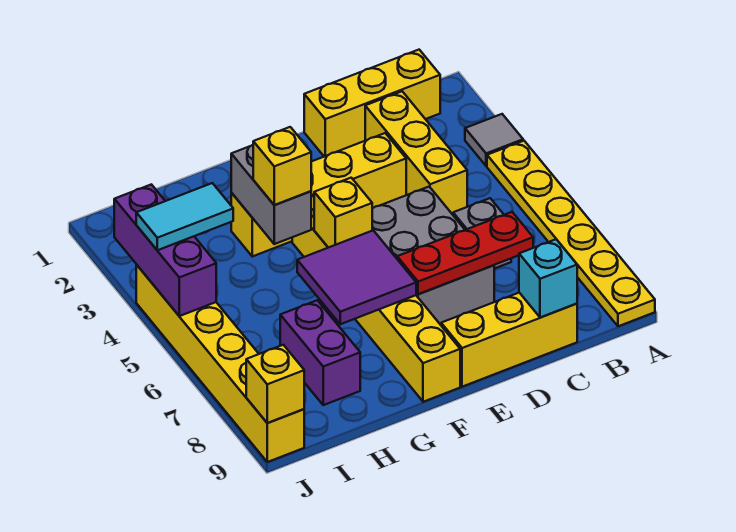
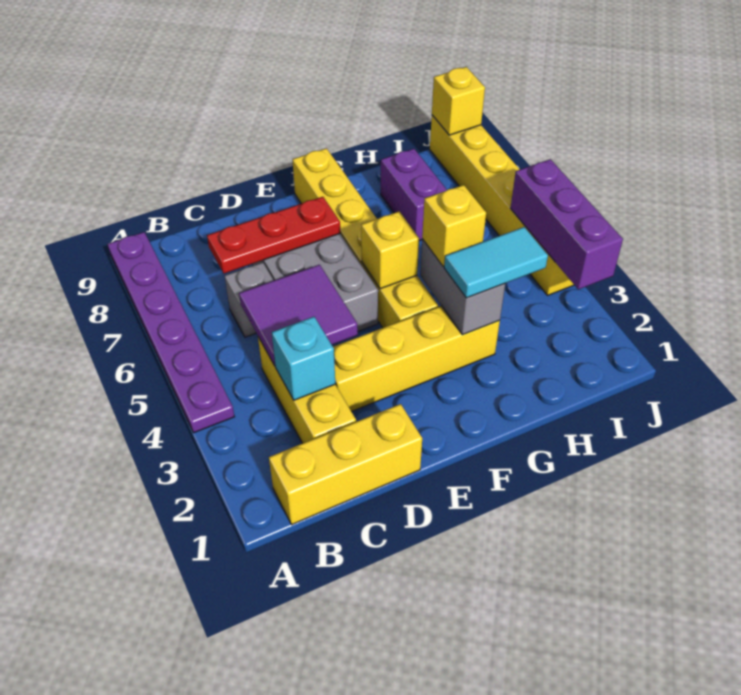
grey 1x1 tile [465,114,523,166] -> none
yellow 1x6 plate [487,141,655,326] -> purple 1x6 plate [107,232,234,433]
yellow 1x3 brick [441,293,577,387] -> none
cyan 1x1 brick [519,239,577,317] -> cyan 1x1 brick moved to [272,317,335,400]
purple 2x2 tile [297,230,416,324] -> purple 2x2 tile moved to [239,265,358,366]
cyan 1x2 tile [136,183,233,250] -> cyan 1x2 tile moved to [444,227,548,298]

